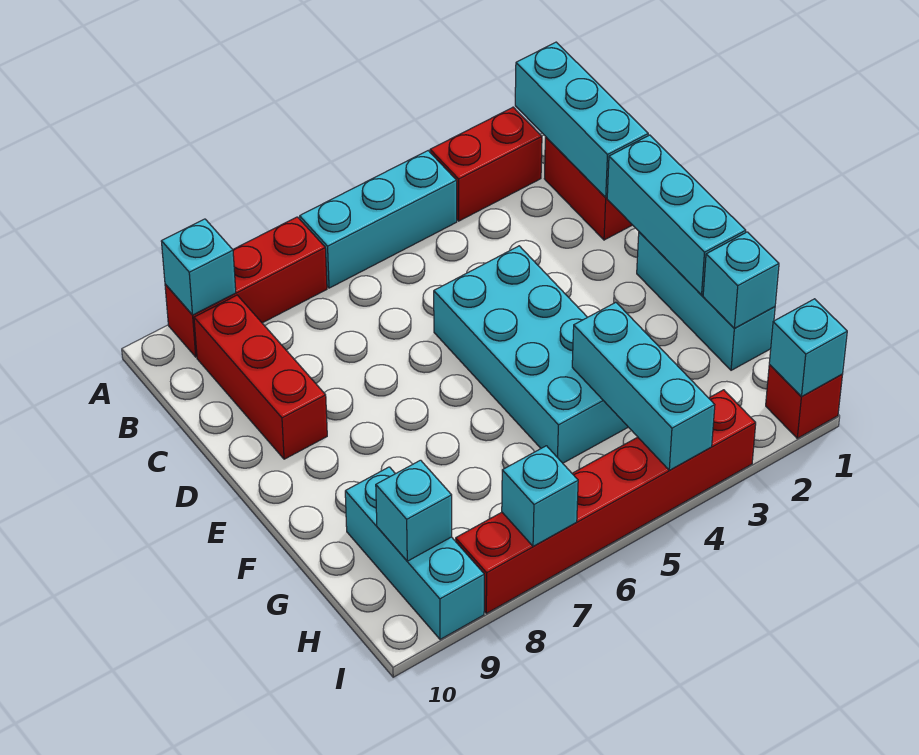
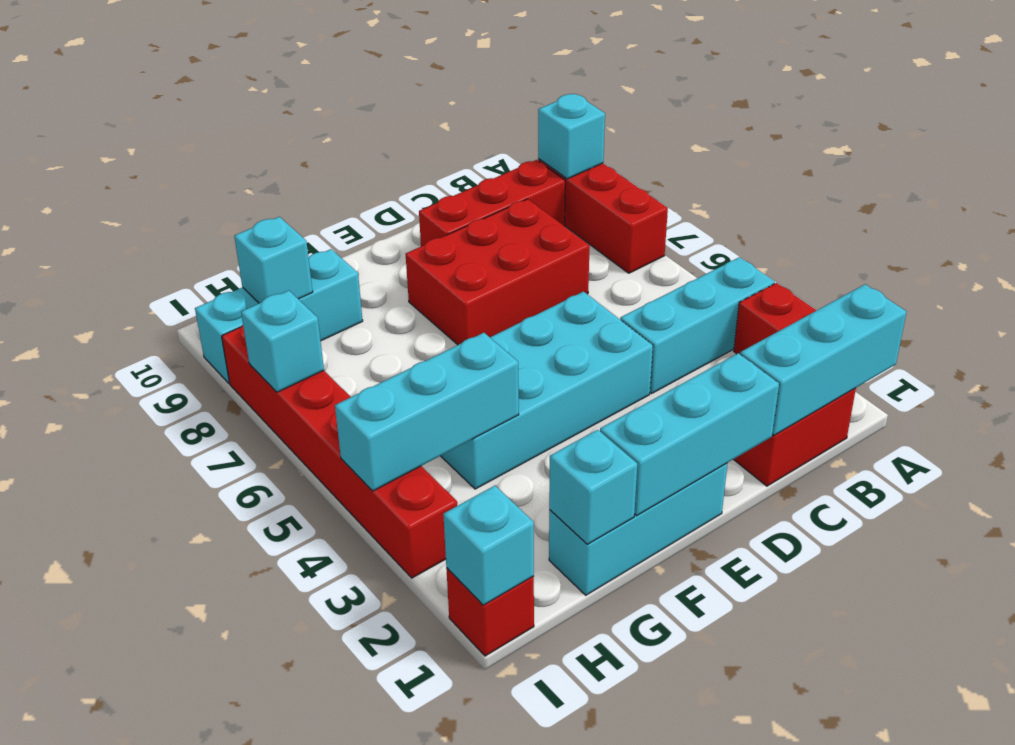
cyan 1x3 brick [300,151,457,288] -> cyan 1x3 brick turned to [620,257,775,393]
none -> red 2x3 brick [406,199,590,345]

